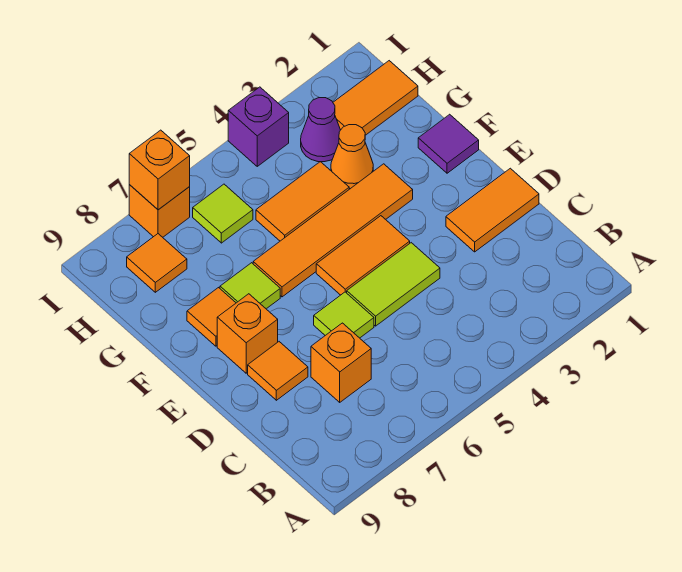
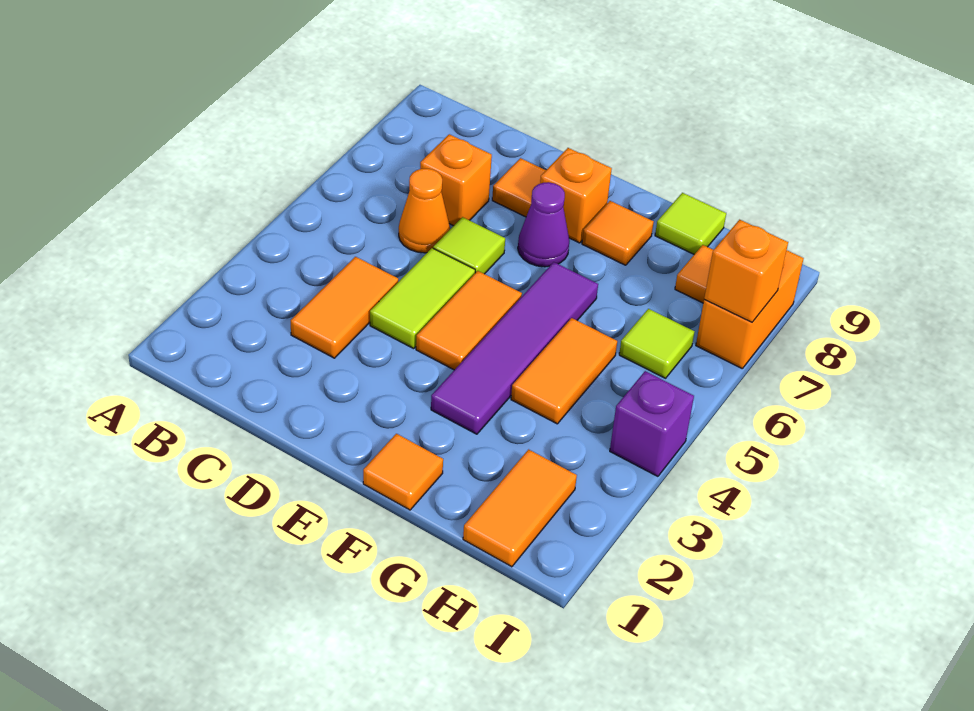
orange 1x2 tile [446,168,539,252] -> orange 1x2 tile moved to [291,257,398,358]
purple 1x1 tile [418,114,479,173] -> orange 1x1 tile [363,434,443,510]
orange 1x4 tile [253,164,413,297] -> purple 1x4 tile [431,262,598,434]
lime 1x1 tile [220,263,280,309] -> lime 1x1 tile moved to [655,193,726,254]
orange 1x1 cone [331,125,373,189] -> orange 1x1 cone moved to [399,169,450,253]
purple 1x1 cone [301,98,340,162] -> purple 1x1 cone moved to [518,182,569,267]
orange 1x1 brick [129,185,190,237] -> orange 1x2 brick [696,250,804,369]

